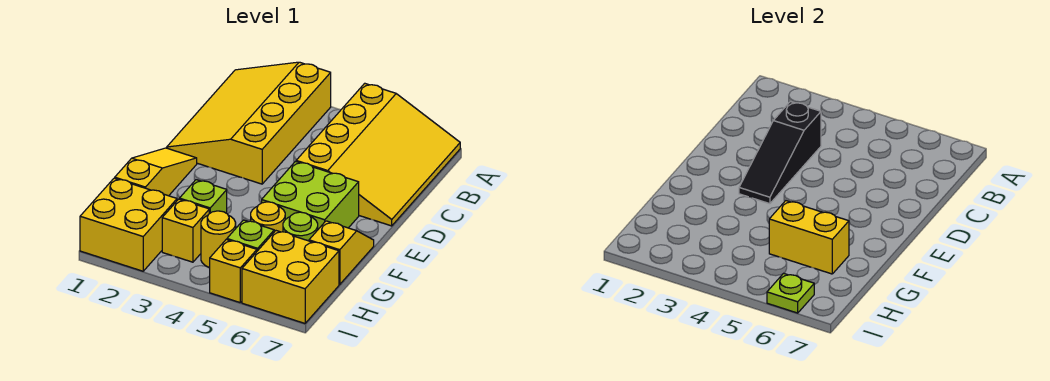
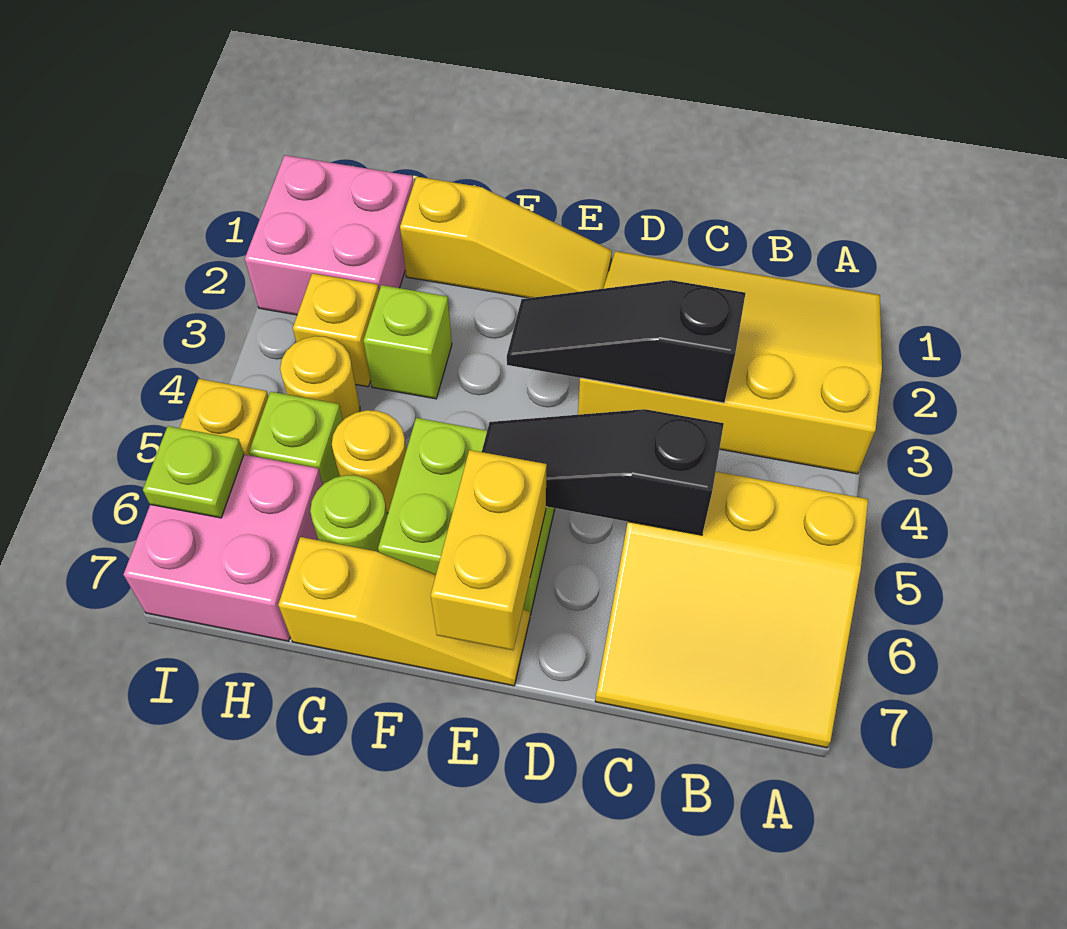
yellow 3x4 slope [296,83,460,226] -> yellow 3x3 slope [595,472,868,748]
none -> black 1x3 slope [482,409,724,535]
yellow 1x2 slope [309,221,374,285] -> yellow 1x3 slope [278,537,530,686]
yellow 1x2 brick [769,201,849,274] -> yellow 1x2 brick moved to [431,450,547,650]
yellow 2x2 brick [80,178,177,271] -> pink 2x2 brick [245,155,414,315]
yellow 2x2 brick [242,231,339,323] -> pink 2x2 brick [124,455,323,641]

